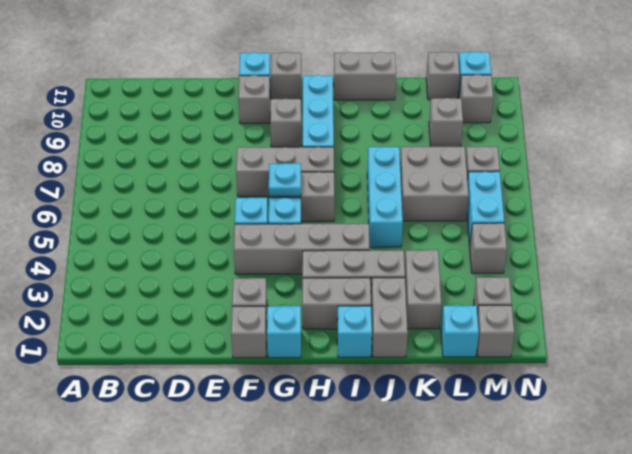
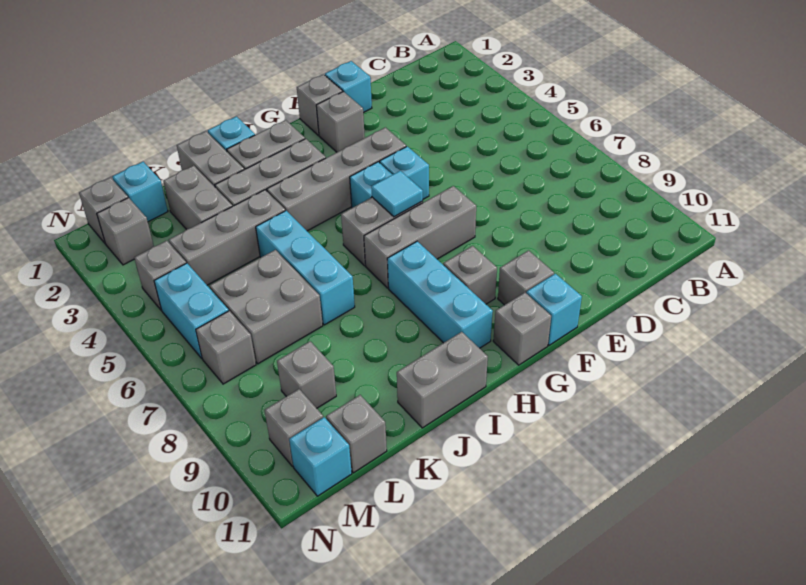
cyan 1x1 brick [267,306,301,358] -> cyan 1x1 brick moved to [325,61,372,113]
cyan 1x1 plate [269,163,301,196] -> cyan 1x1 tile [371,171,423,217]
none -> grey 1x3 brick [169,190,285,285]

